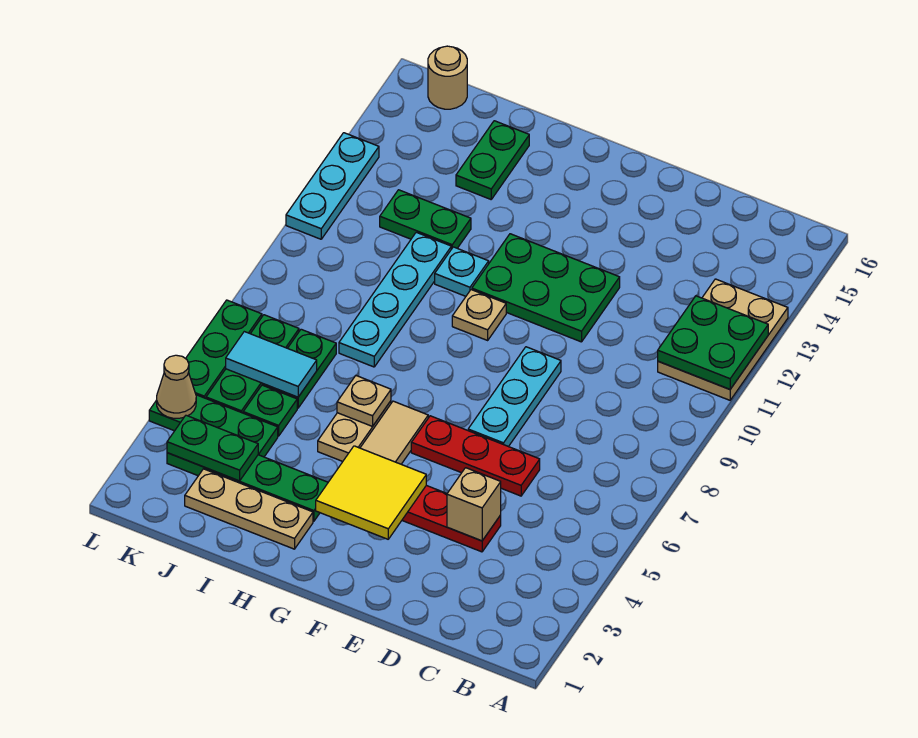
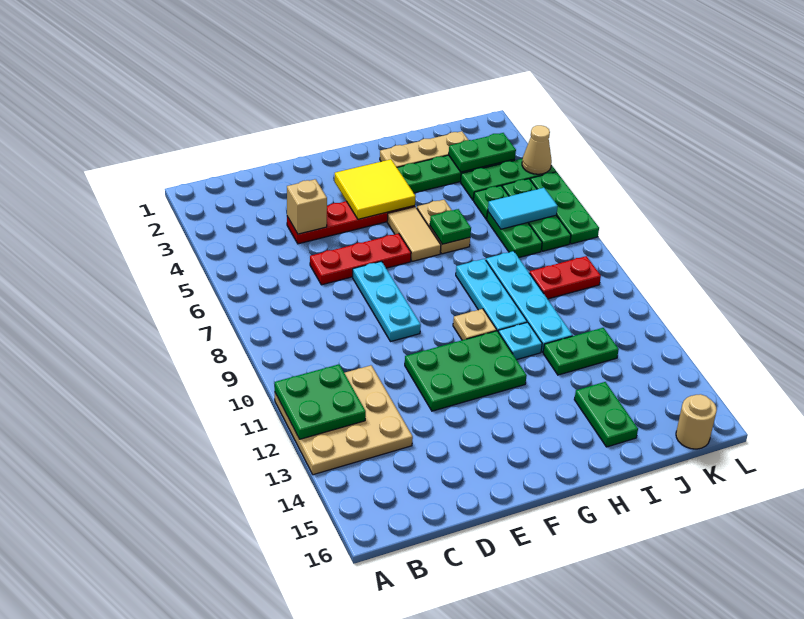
tan 2x3 plate [658,279,788,400] -> tan 3x3 plate [275,365,413,475]
tan 1x1 plate [337,376,391,426] -> green 1x1 plate [430,209,471,244]
none -> red 1x2 plate [530,256,601,299]
cyan 1x3 plate [286,133,379,239] -> cyan 1x3 plate moved to [456,259,527,332]

